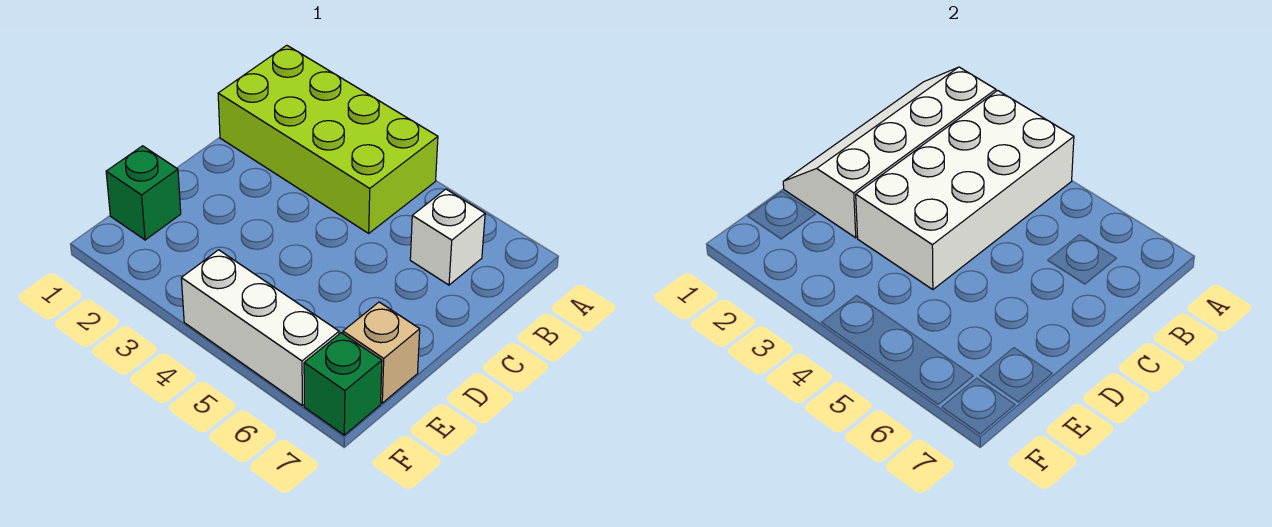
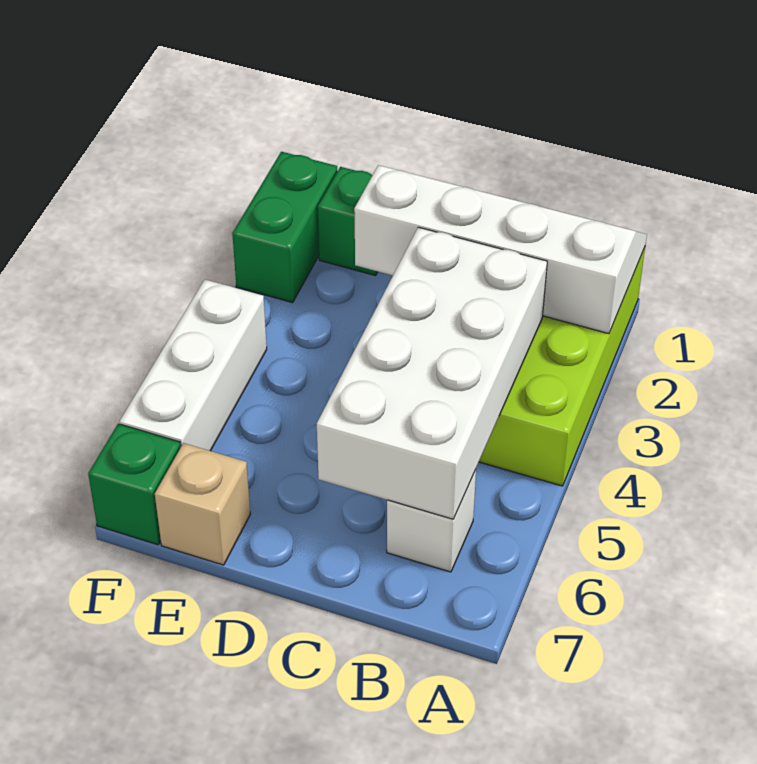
white 2x4 brick [856,91,1074,290] -> white 2x4 brick turned to [317,227,547,519]
none -> green 1x2 brick [232,152,338,303]

